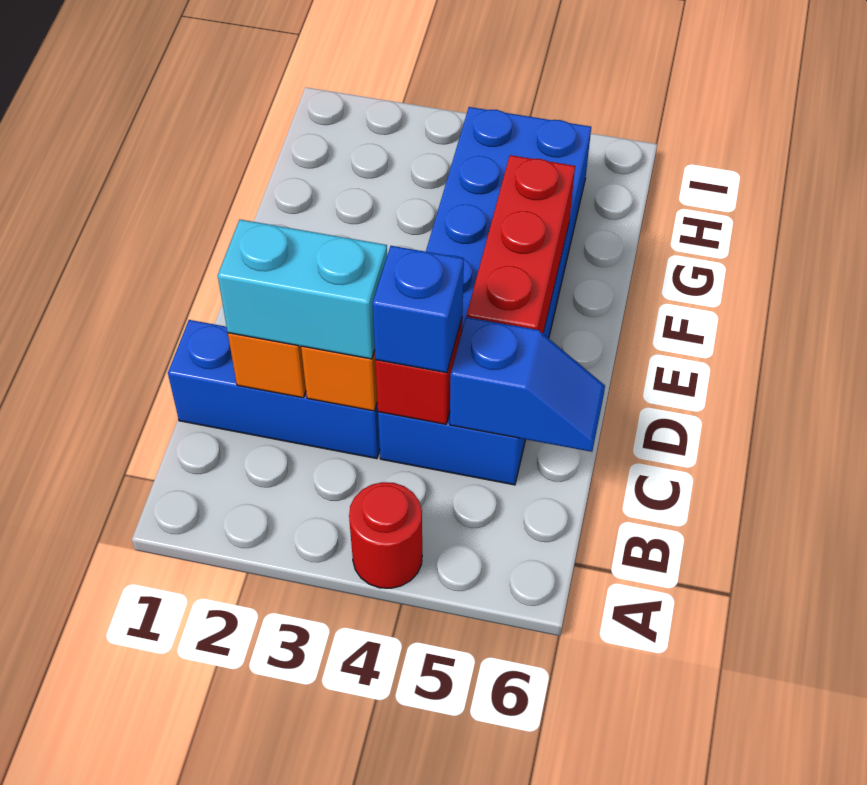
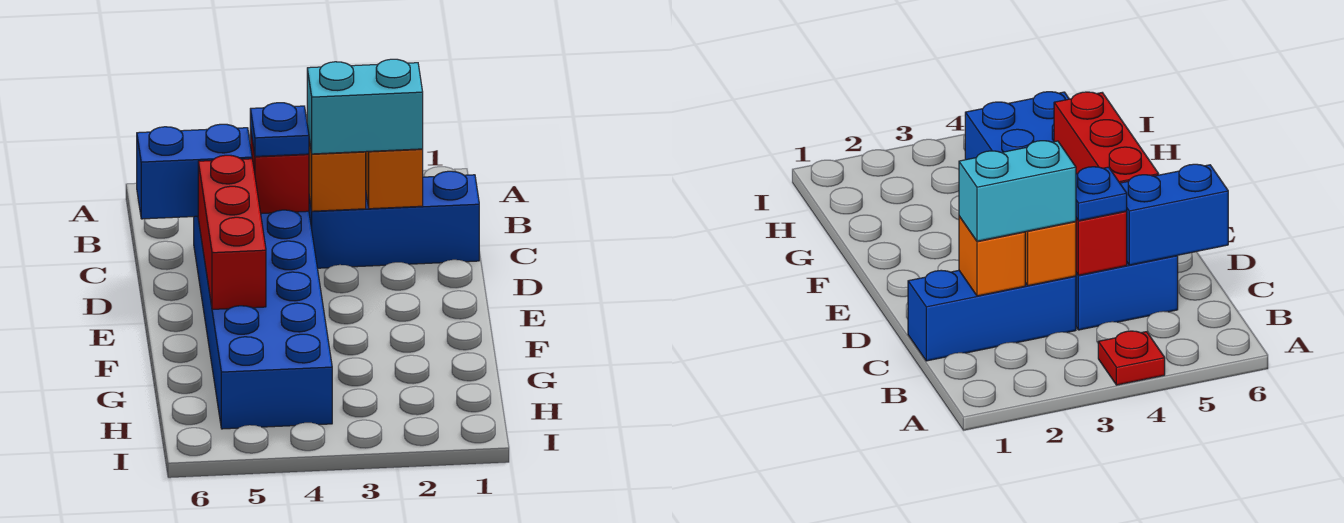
red 1x1 round brick [349,482,422,588] -> red 1x1 plate [1098,331,1165,385]
blue 1x1 brick [372,246,464,373] -> blue 1x1 plate [250,103,309,156]
blue 1x2 slope [450,317,605,452] -> blue 1x2 brick [137,124,252,219]

